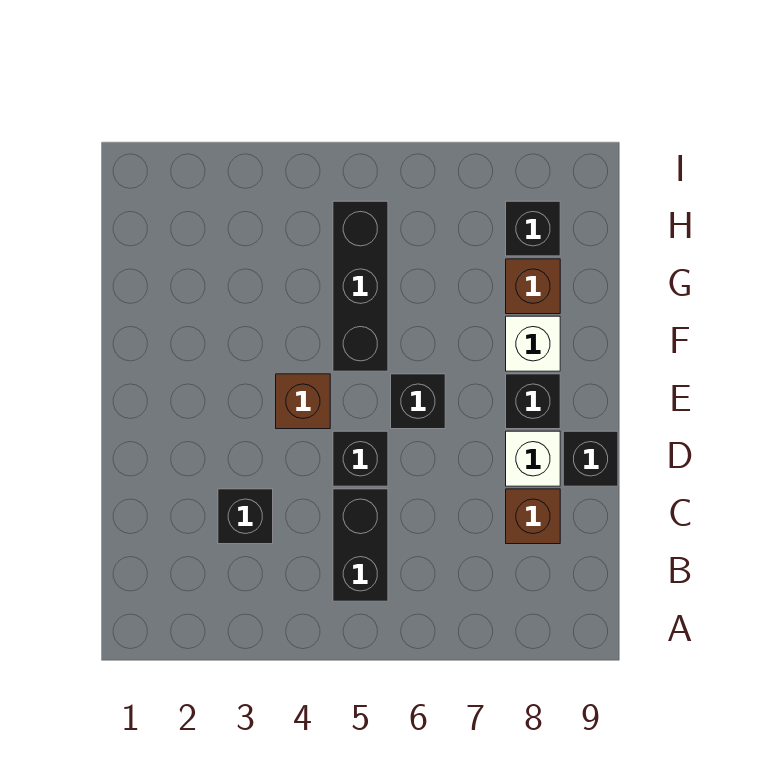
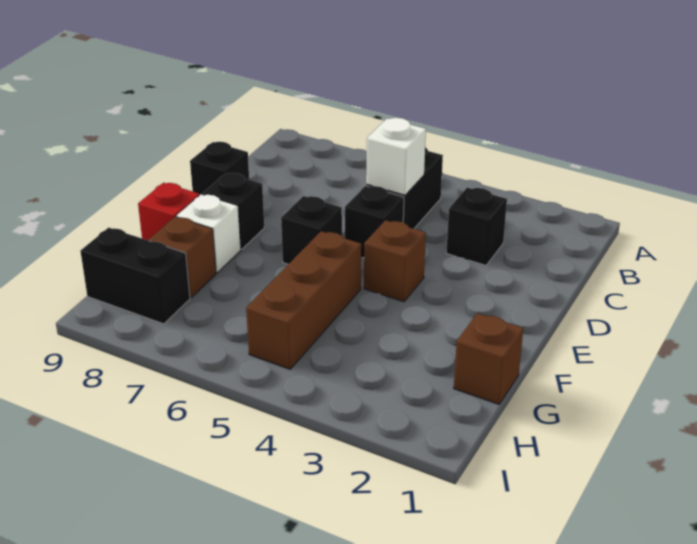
brown 1x1 brick [506,489,560,544] -> brown 1x1 brick moved to [454,313,523,404]
white 1x1 brick [506,431,560,486] -> white 1x1 brick moved to [366,118,426,195]
black 1x3 brick [333,201,388,371] -> brown 1x3 brick [246,231,361,369]
none -> red 1x1 brick [138,183,199,241]
black 1x1 brick [506,201,560,256] -> black 1x2 brick [80,228,190,324]

